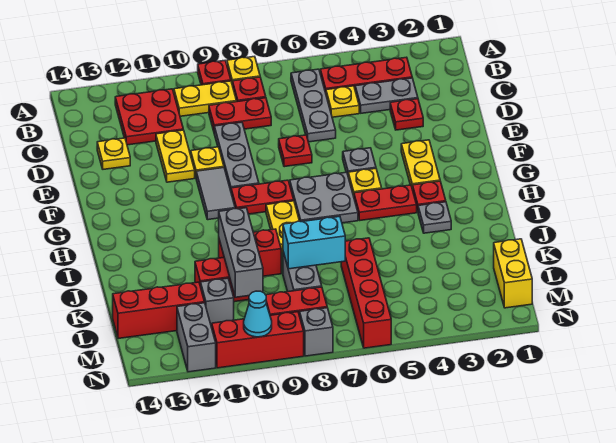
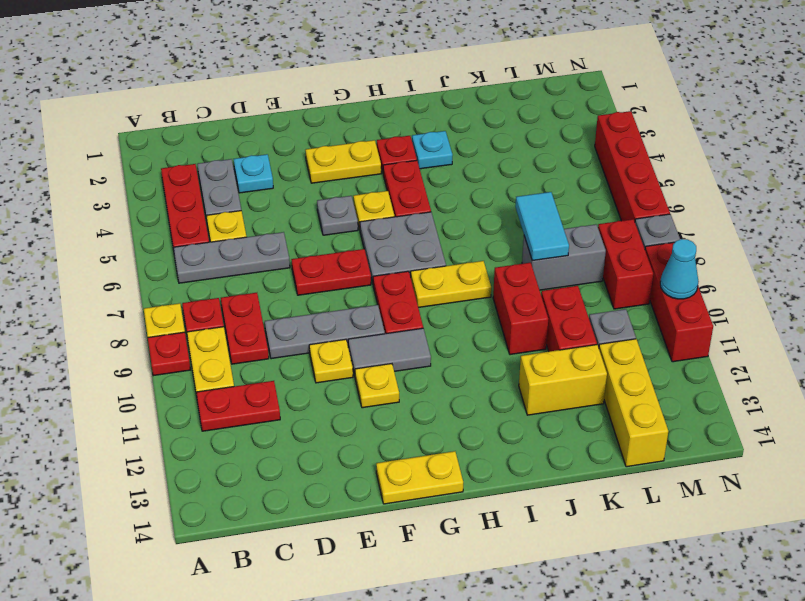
red 2x2 plate [115,89,183,145] -> red 1x2 plate [196,381,280,431]
red 1x1 plate [390,99,423,130] -> cyan 1x1 plate [234,154,273,193]
yellow 1x2 plate [156,130,195,182] -> yellow 1x2 plate moved to [376,451,463,504]
yellow 1x1 plate [97,138,130,169] -> yellow 1x1 plate moved to [355,364,399,408]
red 1x1 plate [279,135,312,167] -> red 1x2 plate [291,249,371,295]
grey 1x1 plate [418,202,451,233] -> cyan 1x1 plate [412,131,453,169]
grey 1x3 brick [219,208,263,297] -> none
red 1x4 brick [341,238,391,348] -> red 1x4 brick turned to [595,111,670,221]
cyan 1x2 brick [283,217,345,269] -> cyan 1x2 tile [515,192,569,261]
yellow 1x2 brick [494,239,532,308] -> yellow 1x2 brick moved to [519,345,607,415]
red 1x3 brick [113,282,205,339] -> yellow 1x3 brick [599,339,668,467]
grey 1x2 brick [177,303,216,372] -> none

